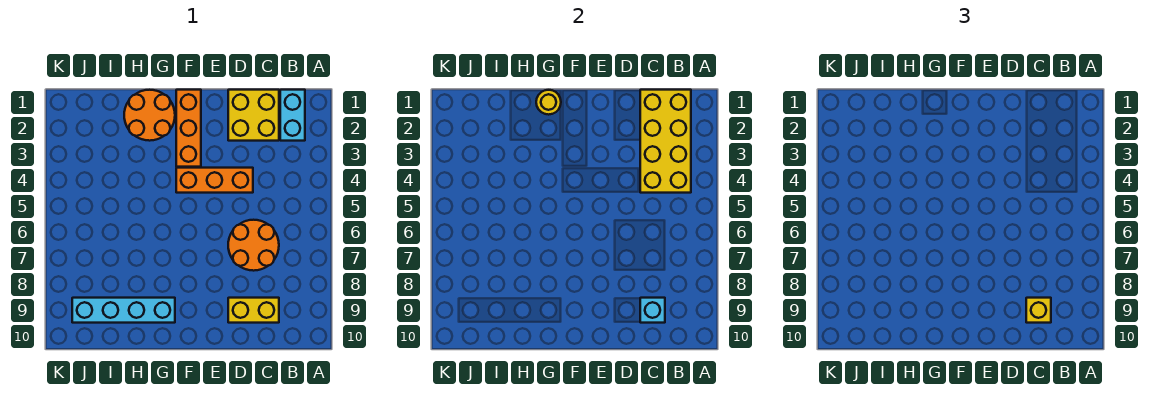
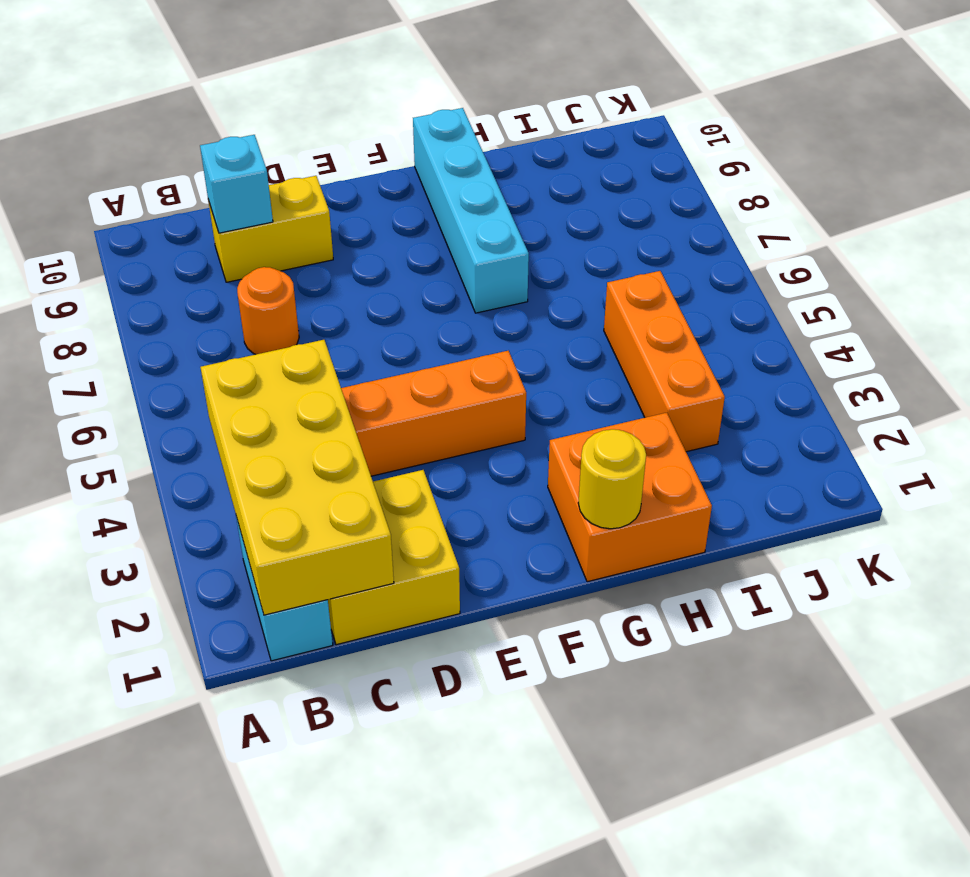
orange 2x2 round brick [228,220,279,271] -> orange 1x1 round brick [237,267,299,354]
yellow 1x1 brick [1026,298,1051,323] -> none
orange 1x3 brick [176,90,201,167] -> orange 1x3 brick moved to [604,271,725,452]
orange 2x2 round brick [124,90,175,141] -> orange 2x2 brick [548,413,712,582]
cyan 1x4 brick [72,298,175,323] -> cyan 1x4 brick turned to [413,108,529,313]

